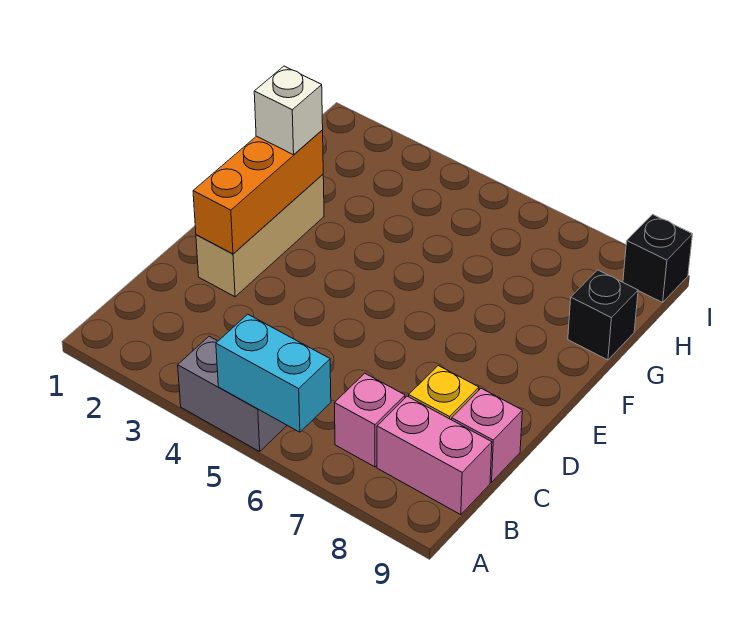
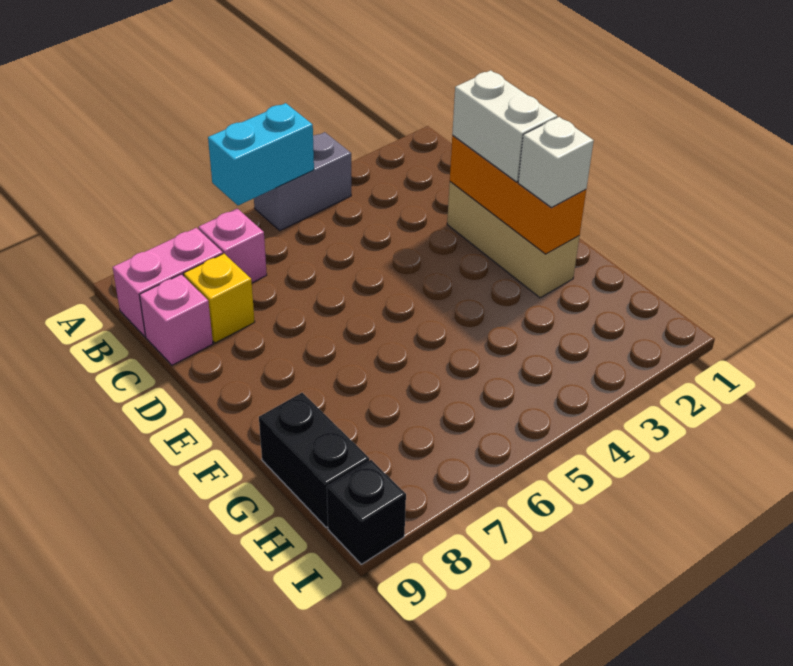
none -> white 1x2 brick [452,70,557,182]
black 1x1 brick [568,270,638,360] -> black 1x2 brick [259,393,369,527]

